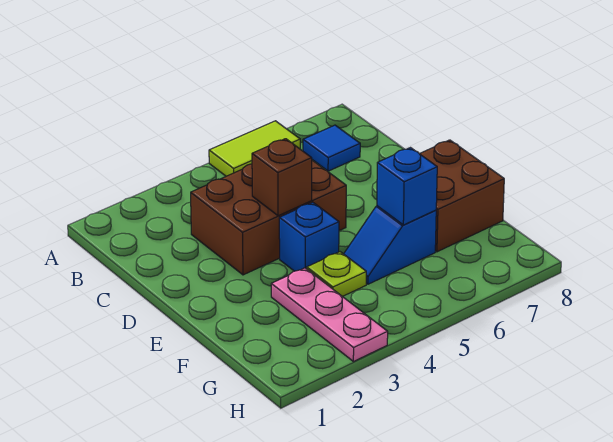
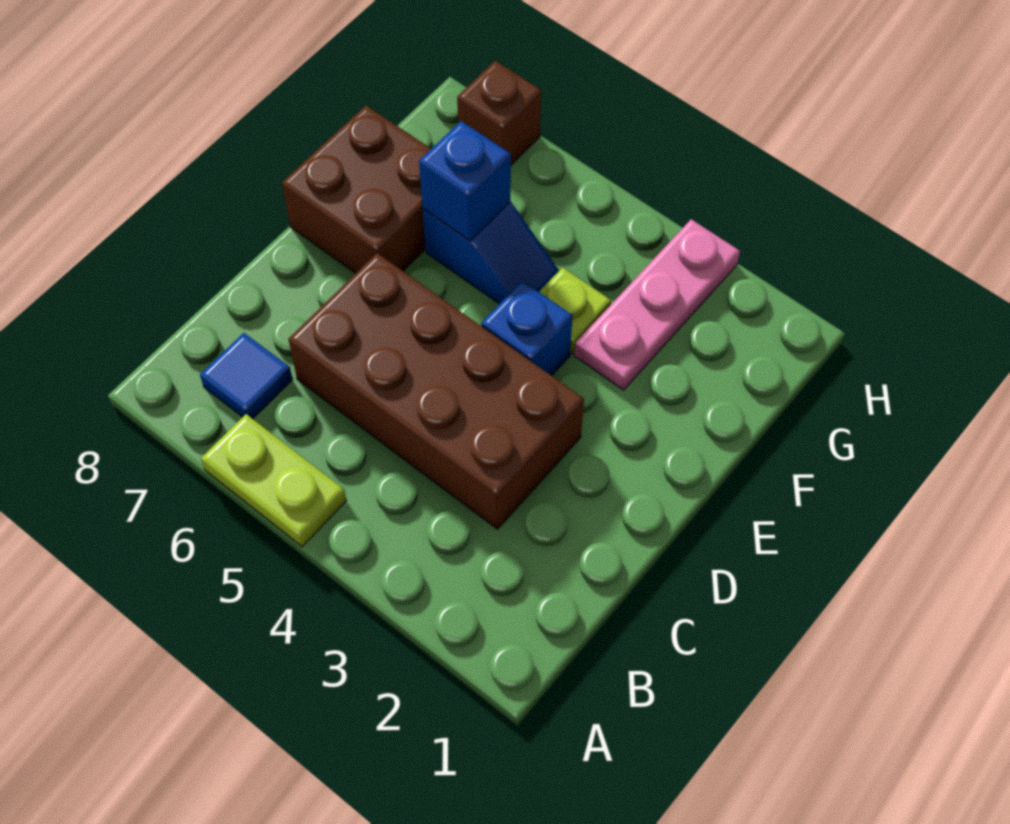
lime 1x2 tile [209,121,300,176] -> lime 1x2 plate [201,414,346,547]
brown 2x3 brick [191,160,346,275] -> brown 2x4 brick [288,253,584,529]
brown 1x1 brick [252,139,312,216] -> brown 1x1 brick moved to [457,61,541,165]

